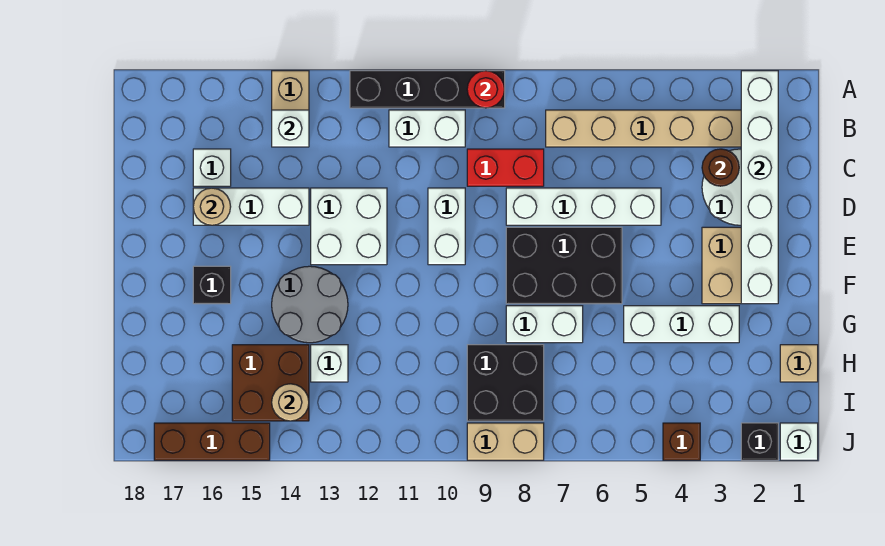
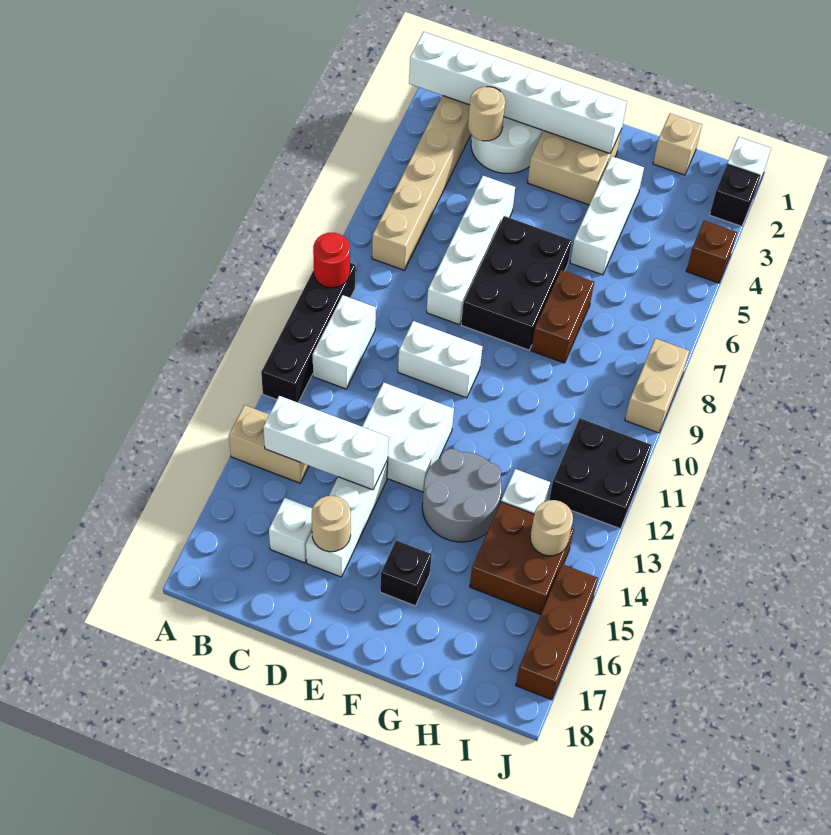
white 1x1 brick [272,110,309,147] -> white 1x3 brick [263,396,389,490]
brown 1x1 round brick [702,149,739,186] -> tan 1x1 round brick [468,87,505,141]
red 1x2 brick [467,149,544,186] -> none
white 1x2 brick [506,306,583,343] -> brown 1x2 brick [531,270,594,363]
black 2x2 brick [467,345,544,421] -> black 2x2 brick moved to [549,418,651,529]

